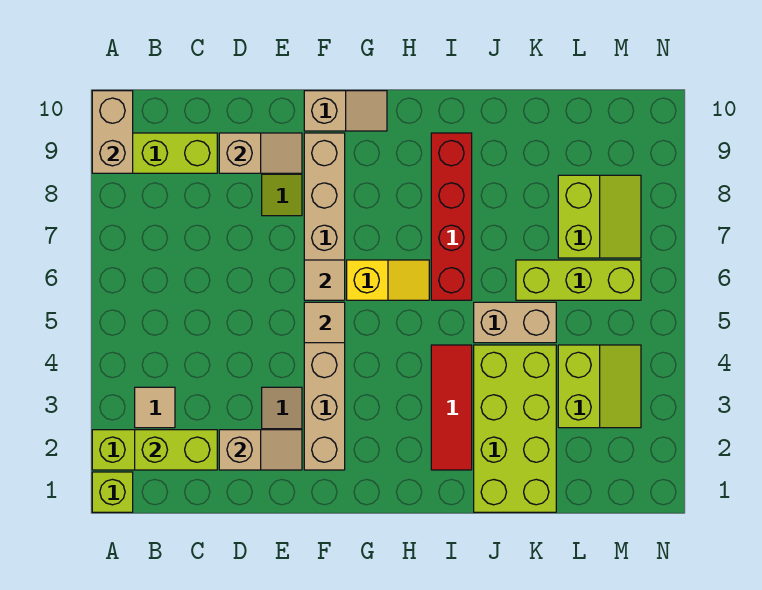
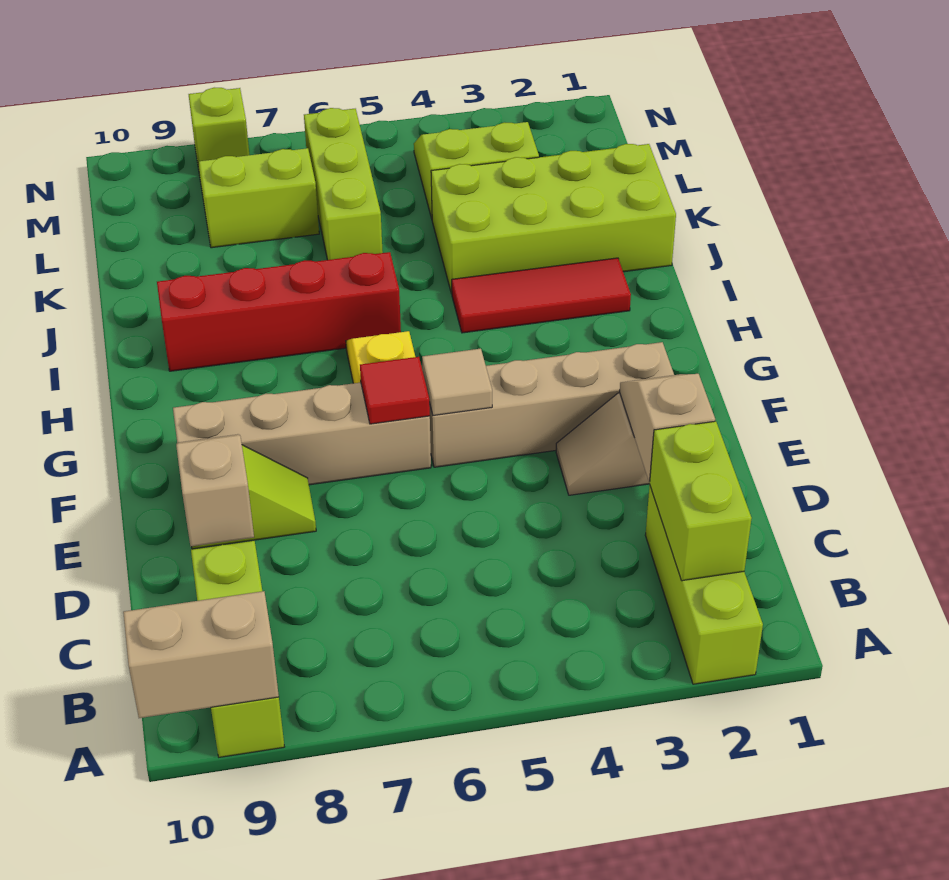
lime 1x1 brick [92,472,133,512] -> lime 1x1 brick moved to [189,88,249,169]
tan 1x1 tile [135,387,175,428] -> none
tan 1x1 tile [304,260,345,300] -> red 1x1 tile [360,357,430,424]
tan 1x2 slope [304,91,387,131] -> none
tan 1x2 brick [474,302,556,343] -> none

